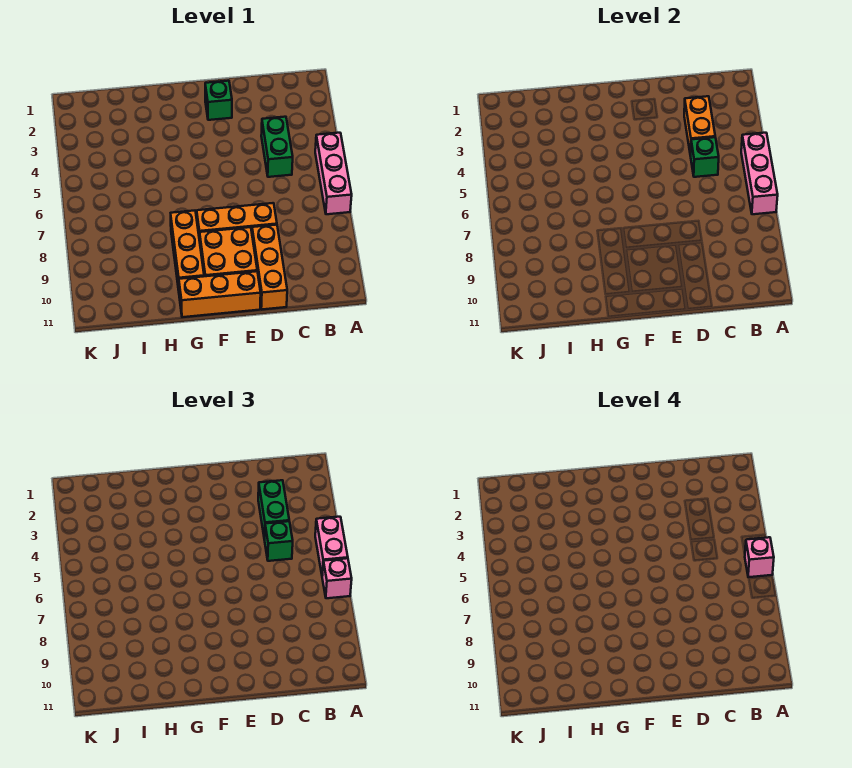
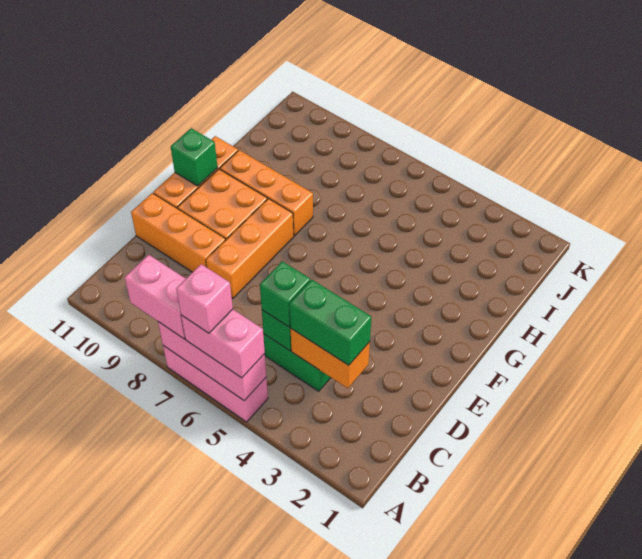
pink 1x1 brick [322,558,352,598] -> pink 1x2 brick [125,255,186,339]
green 1x1 brick [205,81,232,120] -> green 1x1 brick moved to [171,128,218,186]

